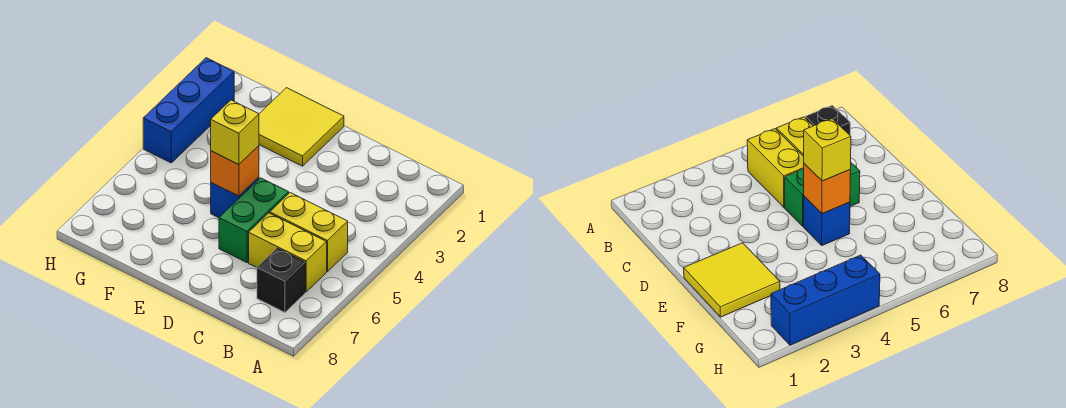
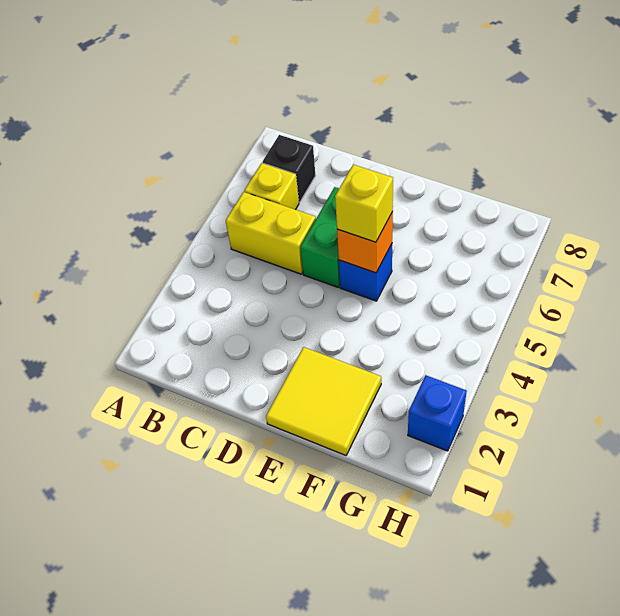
yellow 1x2 brick [249,213,327,292] -> yellow 1x1 brick [244,163,299,210]
blue 1x3 brick [143,58,234,163] -> blue 1x1 brick [408,375,467,451]

